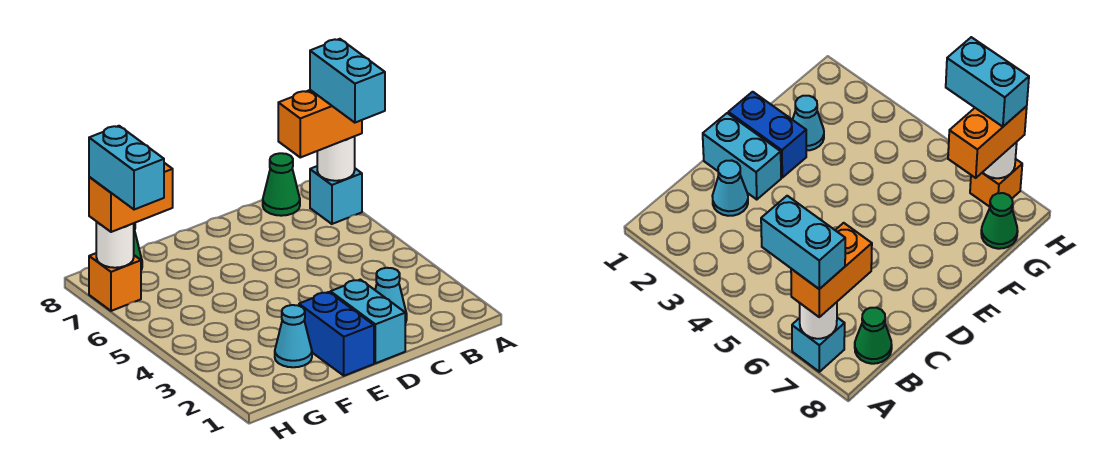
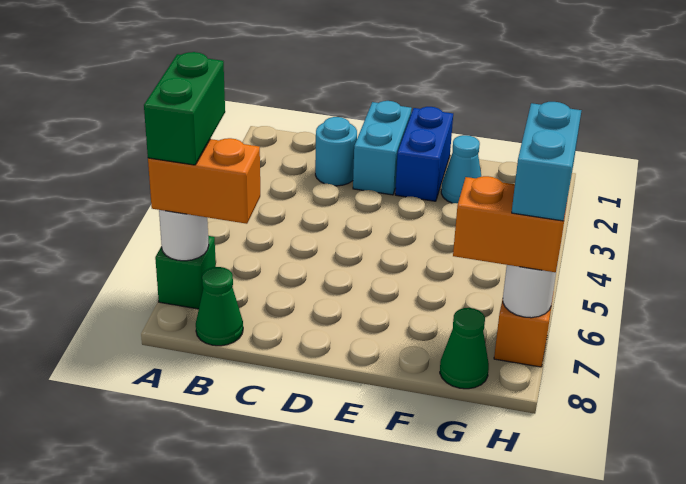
cyan 1x2 brick [310,39,385,123] -> green 1x2 brick [144,52,225,165]
cyan 1x1 brick [310,166,362,224] -> green 1x1 brick [155,236,216,309]
cyan 1x1 cone [375,268,407,323] -> cyan 1x1 round brick [315,117,357,186]

